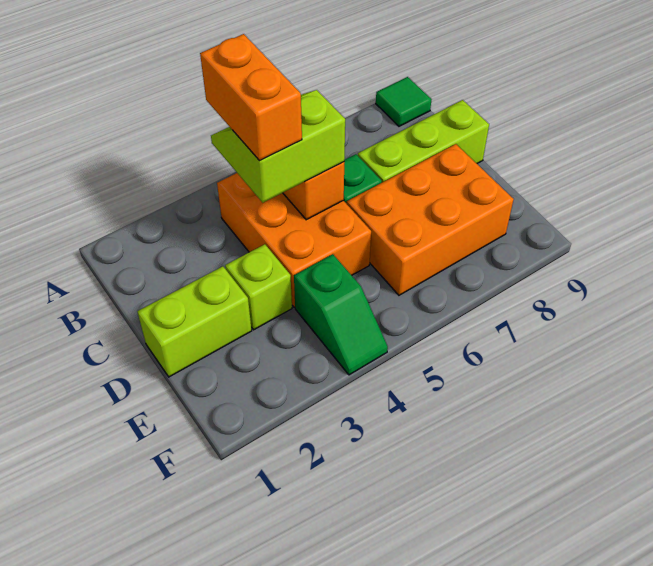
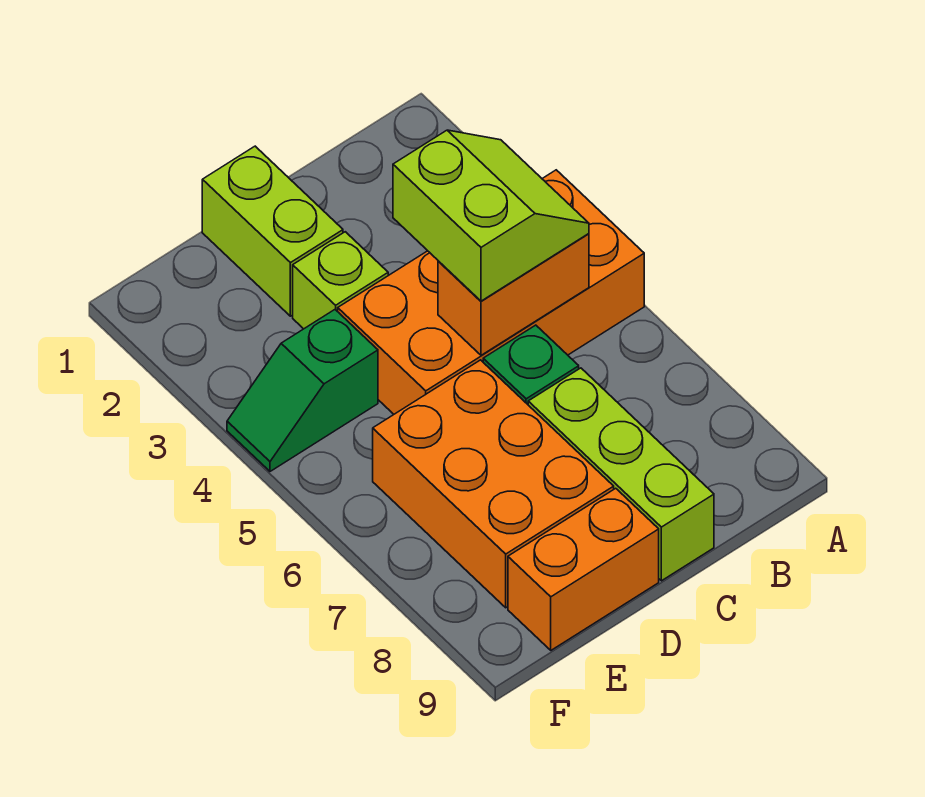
green 1x1 tile [376,77,432,126] -> none
orange 2x3 brick [217,173,371,307] -> orange 2x4 brick [338,170,644,414]
orange 1x2 brick [200,34,302,161] -> orange 1x2 brick moved to [508,488,659,650]

